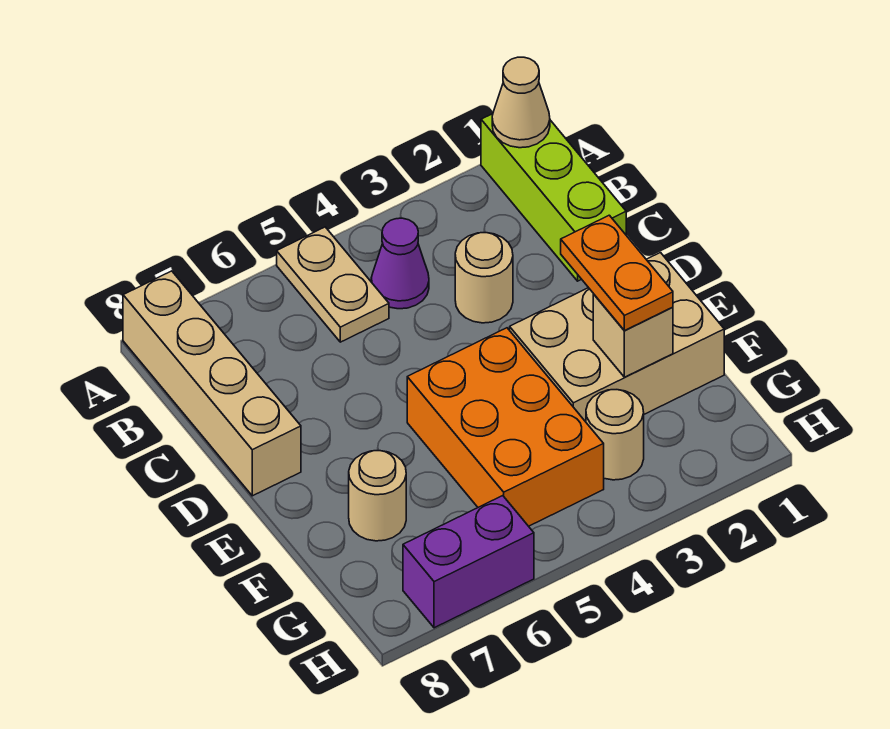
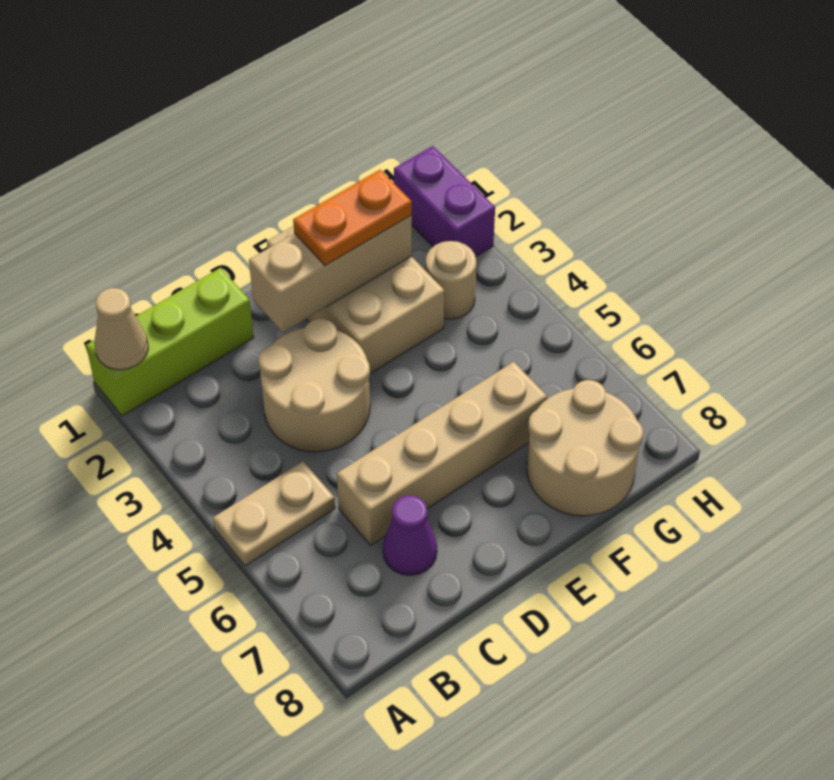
tan 1x4 brick [123,271,301,496] -> tan 1x4 brick moved to [337,362,547,545]
purple 1x1 cone [371,218,429,309] -> purple 1x1 cone moved to [383,495,437,575]
tan 1x1 round brick [455,233,513,323] -> tan 2x2 round brick [259,319,370,452]
orange 2x3 brick [407,328,604,526] -> none
tan 1x1 brick [593,294,673,377] -> tan 1x3 brick [249,216,412,332]
tan 1x1 round brick [349,451,406,541] -> tan 2x2 round brick [527,380,643,516]
purple 1x2 brick [403,496,534,628] -> purple 1x2 brick moved to [394,146,495,257]

